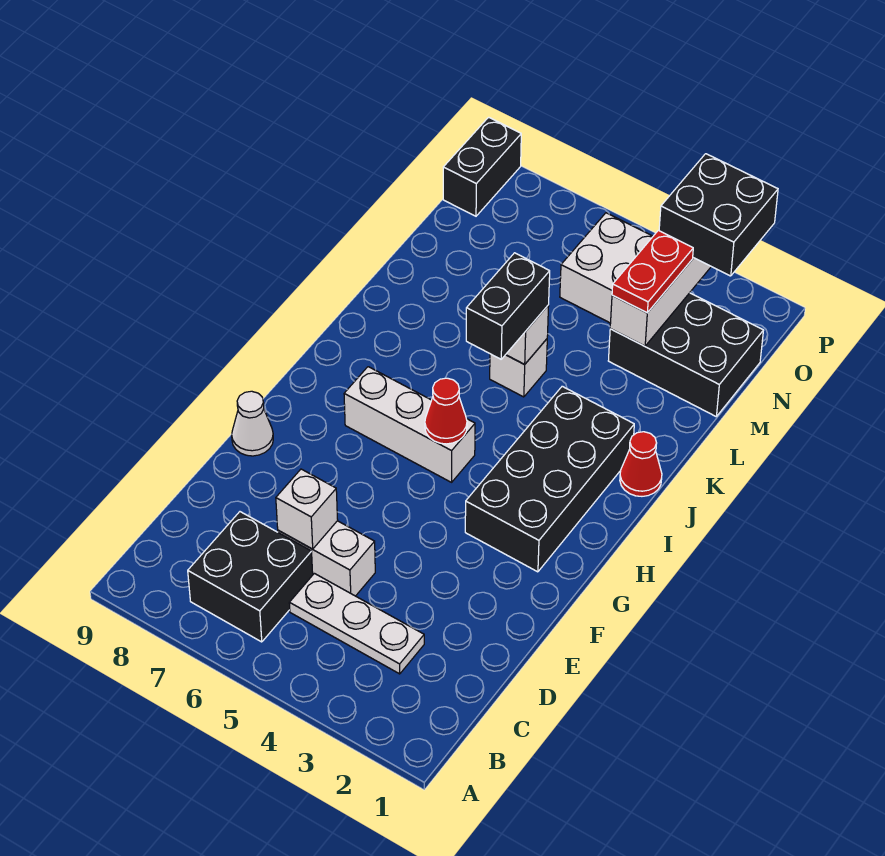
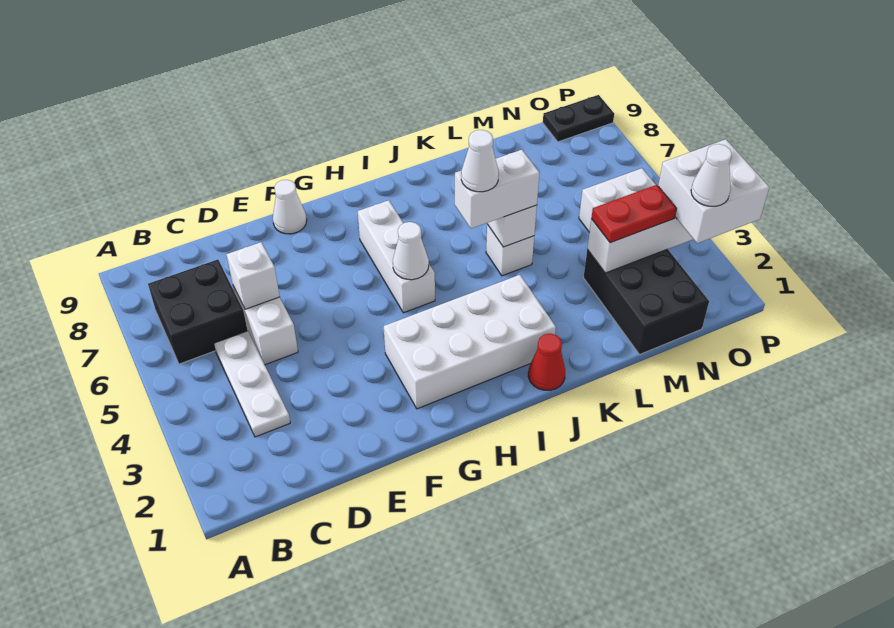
black 2x4 brick [465,386,634,572] -> white 2x4 brick [384,275,556,409]
red 1x1 cone [425,378,467,444] -> white 1x1 cone [393,222,429,280]
black 1x2 brick [466,253,550,359] -> white 1x2 brick [455,150,539,229]
none -> white 1x1 cone [461,130,499,192]
black 2x2 brick [659,154,778,276] -> white 2x2 brick [658,139,769,243]
none -> white 1x1 cone [691,144,732,206]
black 1x2 brick [443,117,521,216] -> black 1x2 plate [543,95,614,142]

